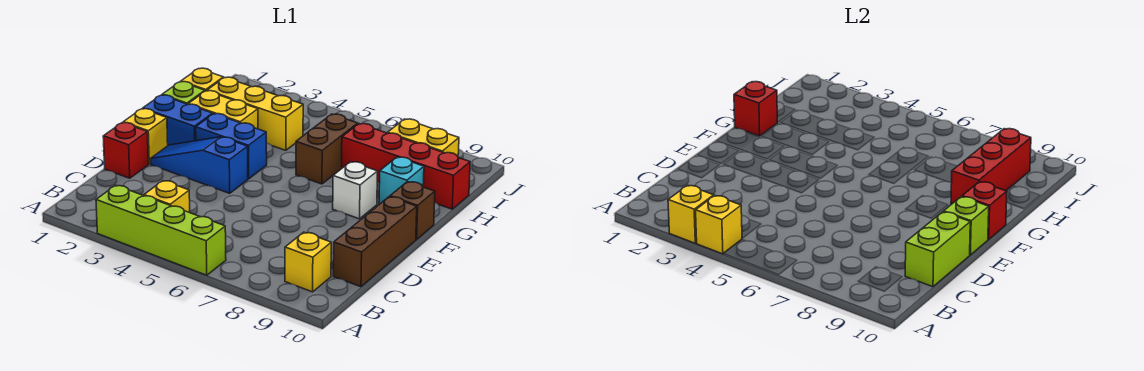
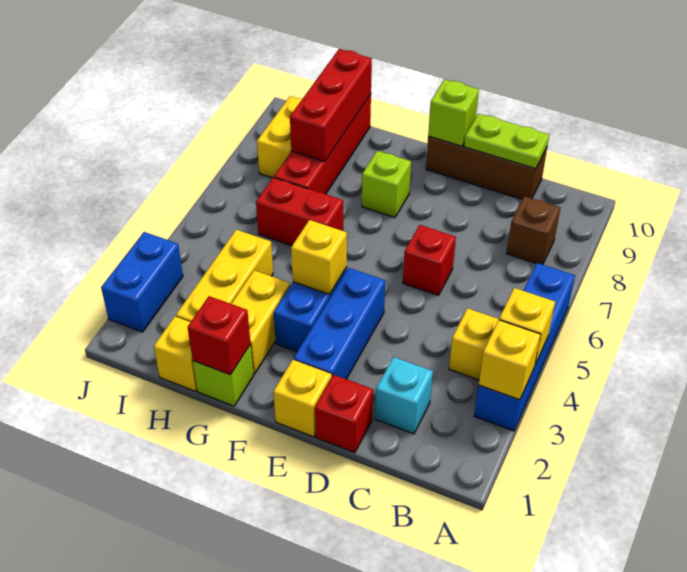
lime 1x4 brick [96,185,226,275] -> blue 1x4 brick [474,263,575,431]
yellow 1x1 brick [285,232,331,292] -> yellow 1x1 brick moved to [291,220,347,294]
lime 1x2 brick [905,212,970,287] -> lime 1x2 plate [464,114,549,169]
blue 1x3 slope [150,137,248,193] -> blue 1x3 brick [294,268,385,379]
blue 1x2 brick [143,95,213,145] -> blue 1x2 brick moved to [101,232,183,332]
white 1x1 brick [333,162,378,219] -> lime 1x1 brick [362,151,411,217]
brown 1x1 brick [390,182,435,239] -> brown 1x1 brick moved to [507,196,560,265]
red 1x1 brick [962,182,1007,239] -> red 1x1 brick moved to [403,225,456,295]
brown 1x2 brick [296,114,358,184] -> red 1x2 brick [256,177,343,246]
cyan 1x1 brick [379,157,424,204] -> cyan 1x1 brick moved to [375,357,433,434]
red 1x3 brick [951,129,1031,204] -> red 1x3 brick turned to [290,49,372,162]

